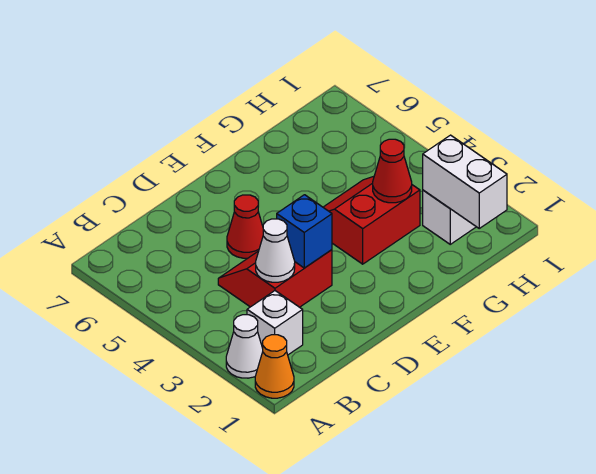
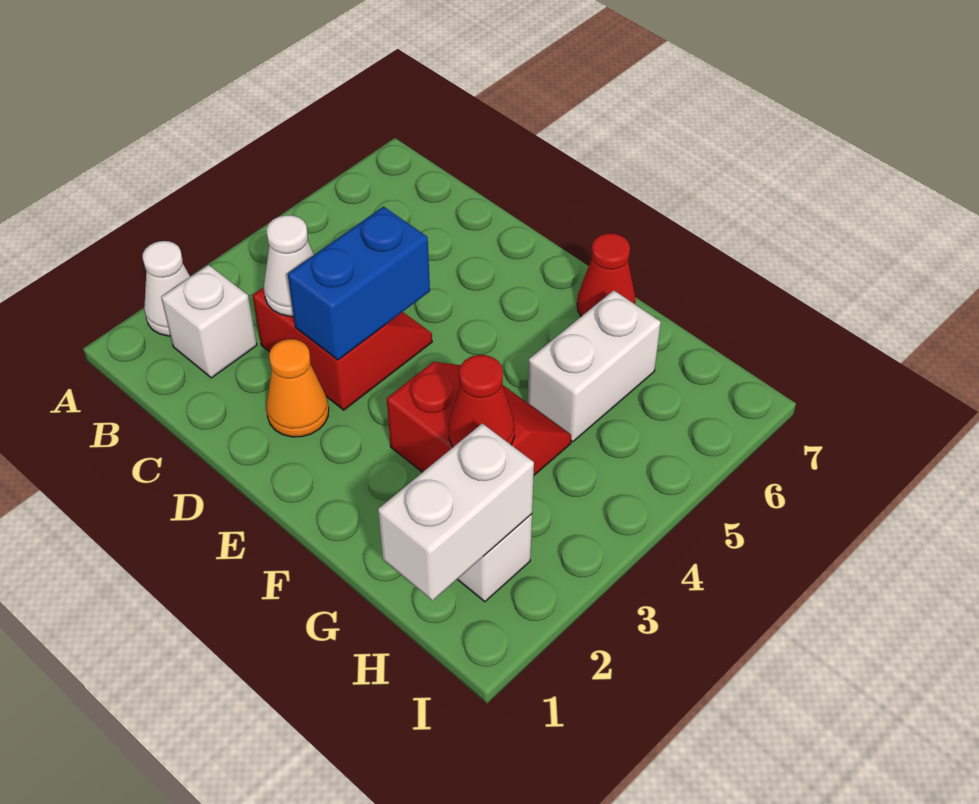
orange 1x1 cone [255,335,294,398] -> orange 1x1 cone moved to [266,339,329,437]
blue 1x1 brick [277,195,332,268] -> blue 1x2 brick [288,207,430,360]
red 1x1 cone [227,195,263,258] -> red 1x1 cone moved to [577,233,636,316]
none -> white 1x2 brick [527,290,661,442]

